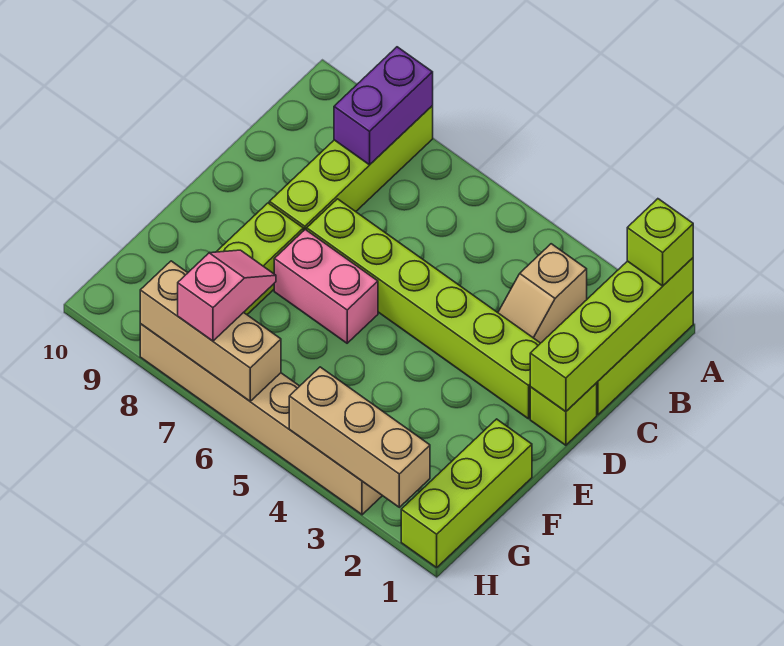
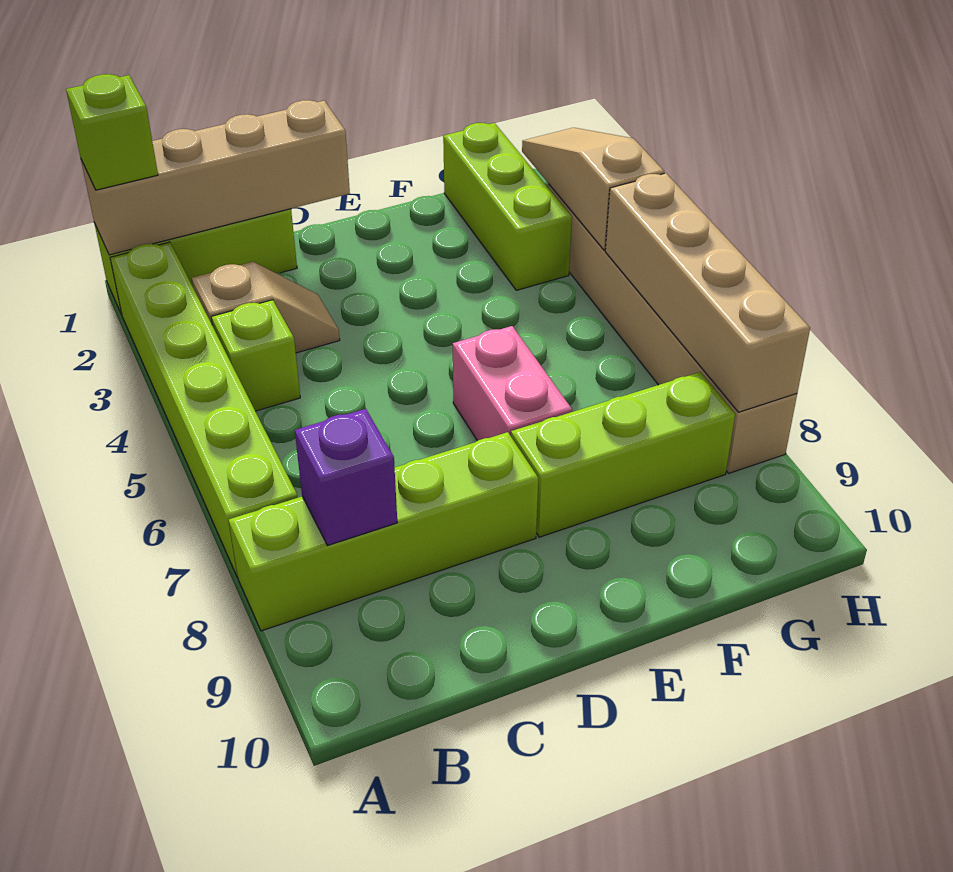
lime 1x4 brick [530,258,693,412] -> tan 1x4 brick [81,100,350,255]
purple 1x2 brick [334,47,433,165] -> purple 1x1 brick [295,409,397,546]
lime 1x1 brick [530,383,597,445] -> lime 1x1 brick moved to [211,300,300,411]
lime 1x6 brick [307,199,540,419] -> lime 1x6 brick moved to [110,242,298,577]
lime 1x3 brick [401,419,532,568] -> lime 1x3 brick turned to [443,123,572,290]
pink 1x2 slope [178,250,276,341] -> none
tan 1x3 brick [289,367,430,507] -> tan 1x3 slope [522,128,664,250]
tan 1x3 brick [140,261,281,401] -> tan 1x4 brick [605,173,810,412]

